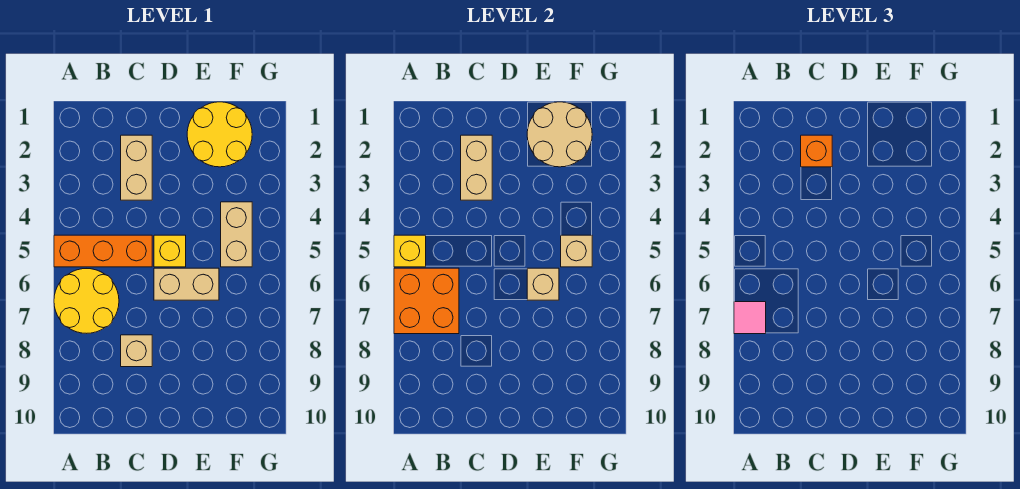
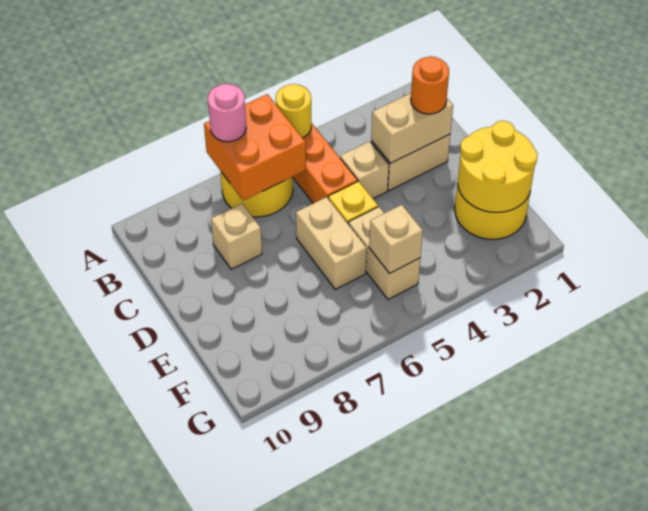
yellow 1x1 brick [394,235,426,267] -> yellow 1x1 round brick [276,84,311,138]
pink 1x1 tile [734,302,766,334] -> pink 1x1 round brick [208,84,246,142]
orange 1x1 brick [801,135,832,167] -> orange 1x1 round brick [411,56,449,114]
tan 2x2 round brick [527,102,592,167] -> yellow 2x2 round brick [458,121,538,212]
tan 1x1 brick [527,268,559,300] -> tan 1x1 brick moved to [340,141,389,199]
tan 1x2 brick [221,202,252,267] -> tan 1x2 brick turned to [348,207,420,300]

